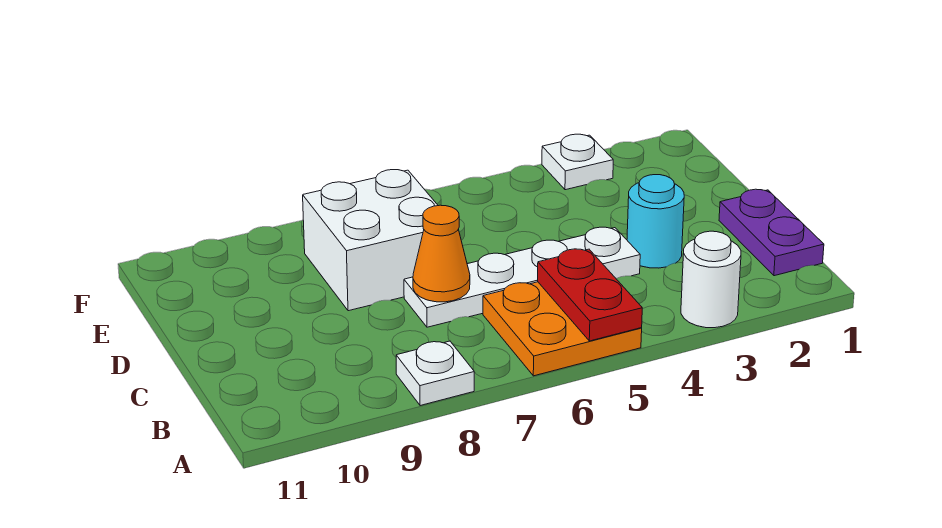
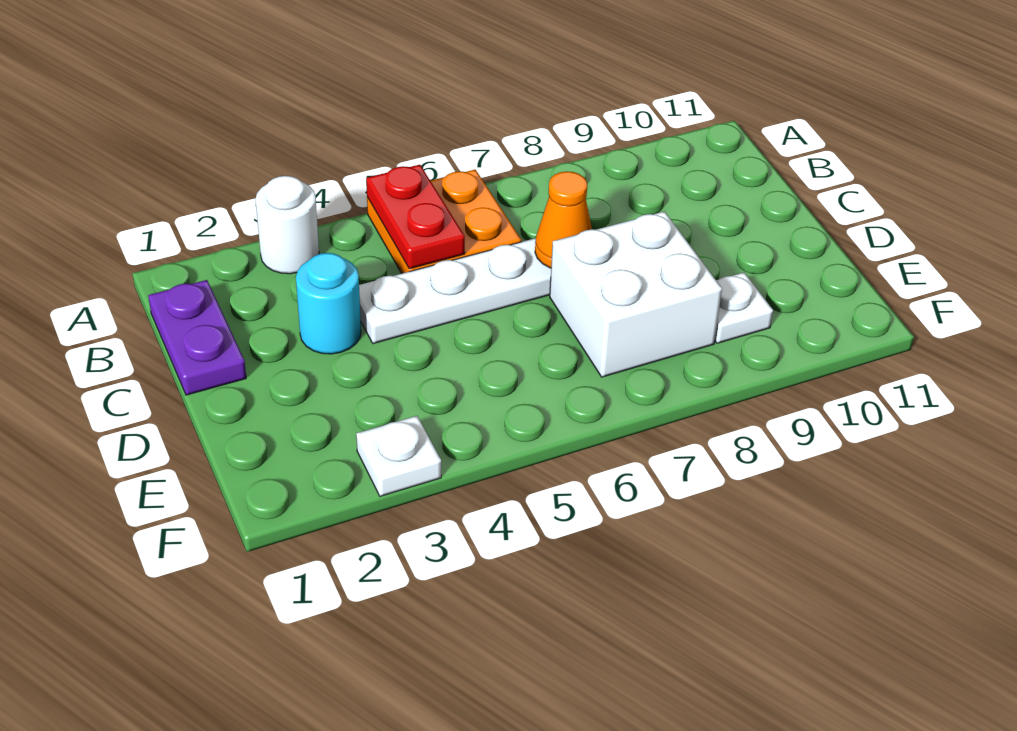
white 1x1 plate [396,341,474,406] -> white 1x1 plate moved to [715,273,773,343]

